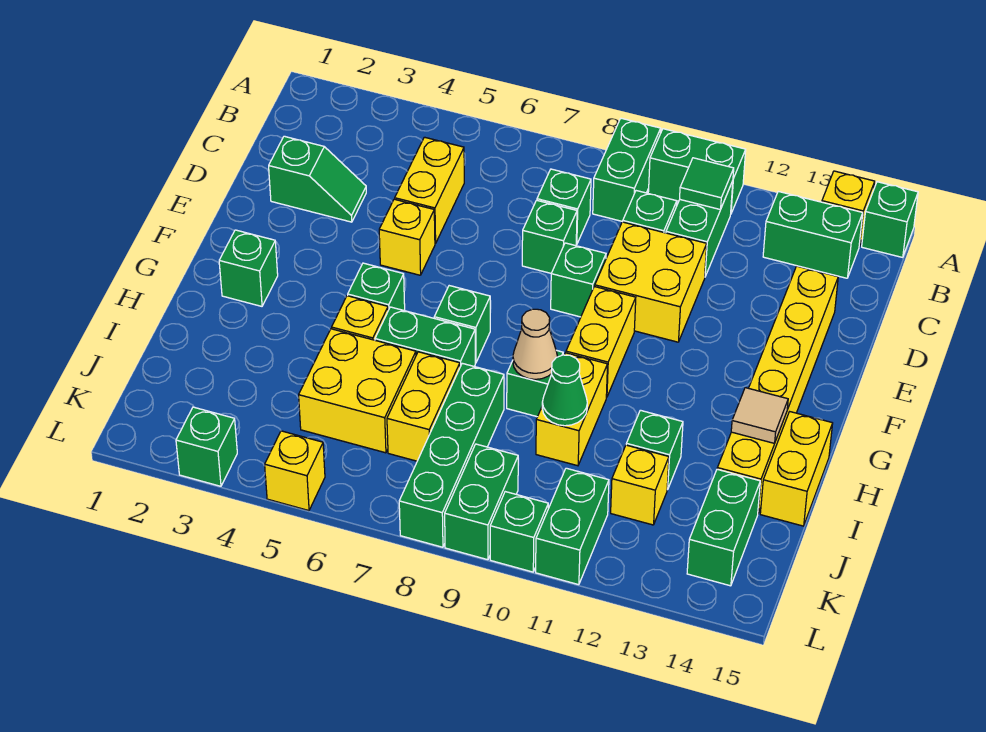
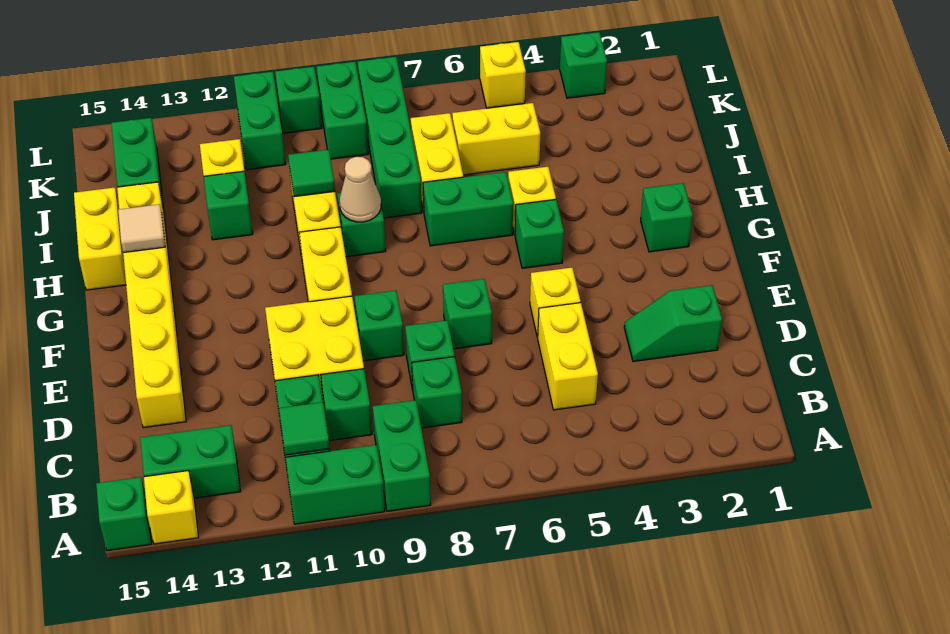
green 1x1 brick [434,286,490,363] -> green 1x1 brick moved to [443,279,492,349]
yellow 2x2 brick [299,329,416,453] -> yellow 1x2 brick [452,103,540,175]
green 1x1 cone [542,355,587,426] -> green 1x1 tile [288,149,335,197]

